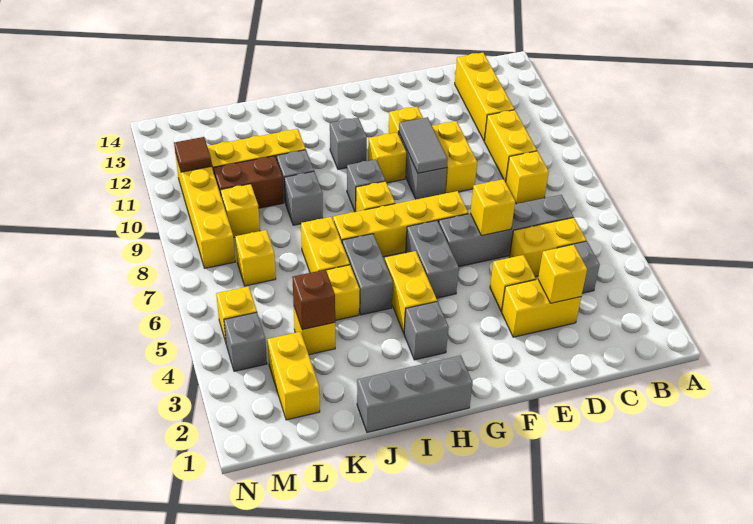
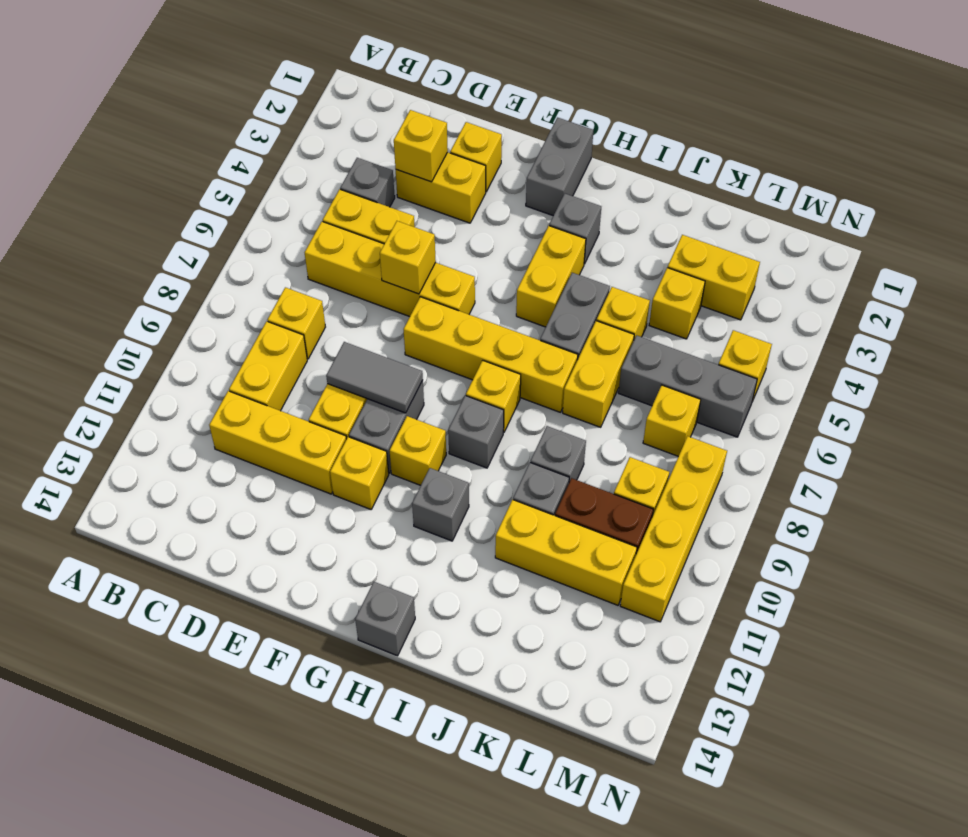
grey 1x4 brick [439,195,573,267] -> yellow 1x4 brick [305,221,475,317]
yellow 1x3 brick [455,53,514,141] -> yellow 1x3 brick turned to [209,391,346,494]
yellow 1x1 brick [490,255,536,312] -> yellow 1x1 brick moved to [450,122,502,192]
grey 1x2 tile [399,117,448,173] -> grey 1x2 tile turned to [326,342,423,413]
grey 1x2 brick [406,221,459,298] -> grey 1x2 brick moved to [526,118,593,216]
grey 1x3 brick [357,355,473,432] -> grey 1x3 brick moved to [618,335,757,437]
brown 1x1 brick [292,270,335,330] -> none
yellow 1x2 brick [267,332,320,420] -> yellow 1x2 brick turned to [668,235,760,320]
grey 1x1 brick [224,312,267,371] -> grey 1x1 brick moved to [355,582,415,656]
brown 1x1 tile [174,137,212,172] -> none

